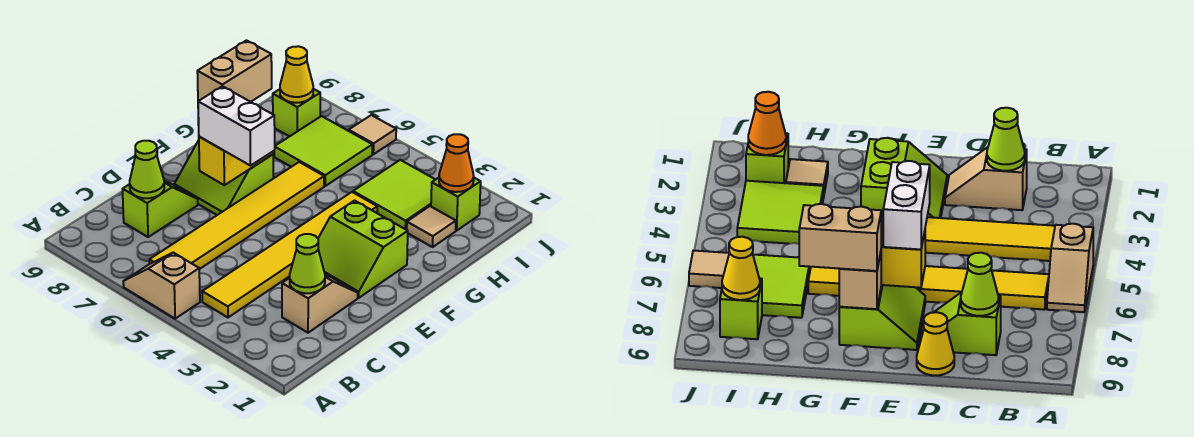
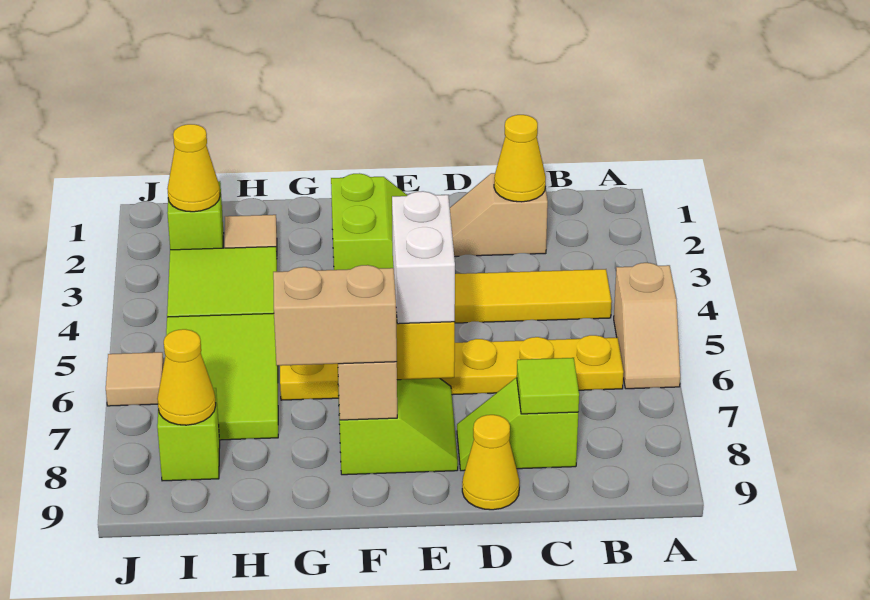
yellow 1x6 tile [149,162,324,269] -> yellow 1x6 plate [280,335,624,400]
lime 1x1 cone [290,234,325,293] -> yellow 1x1 cone [494,115,546,202]
lime 1x1 cone [130,141,164,198] -> lime 1x1 tile [517,358,579,414]
lime 2x2 tile [274,116,372,186] -> lime 2x3 tile [166,313,278,440]
orange 1x1 cone [439,134,474,192] -> yellow 1x1 cone [167,124,220,212]

